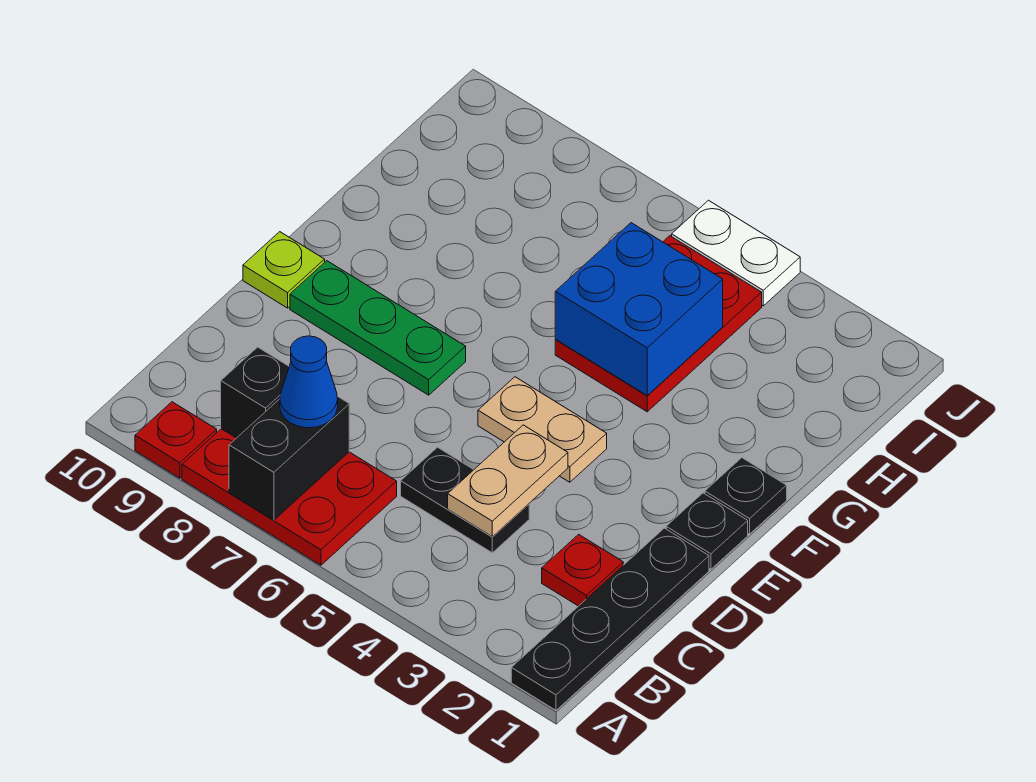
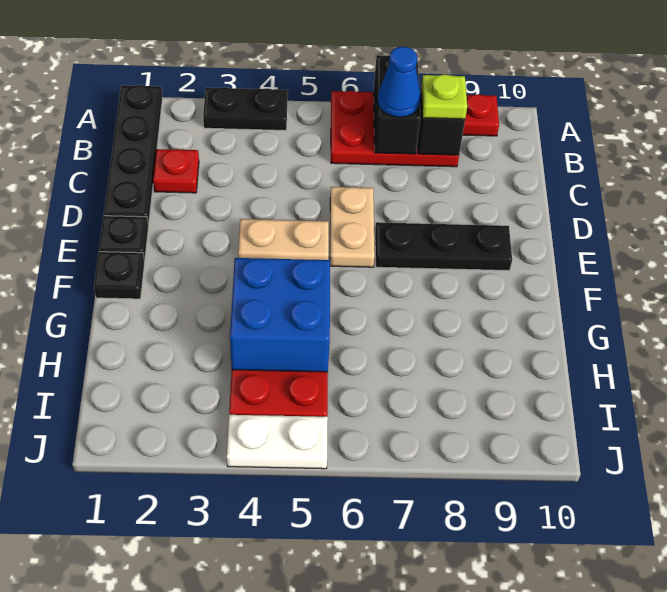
black 1x2 plate [401,447,529,553] -> black 1x2 plate moved to [203,87,288,130]
tan 1x2 plate [448,425,568,537] -> tan 1x2 plate moved to [330,187,375,267]
green 1x3 plate [290,261,466,395] -> black 1x3 plate [375,222,512,271]
lime 1x1 plate [243,232,325,308] -> lime 1x1 plate moved to [421,74,467,119]

